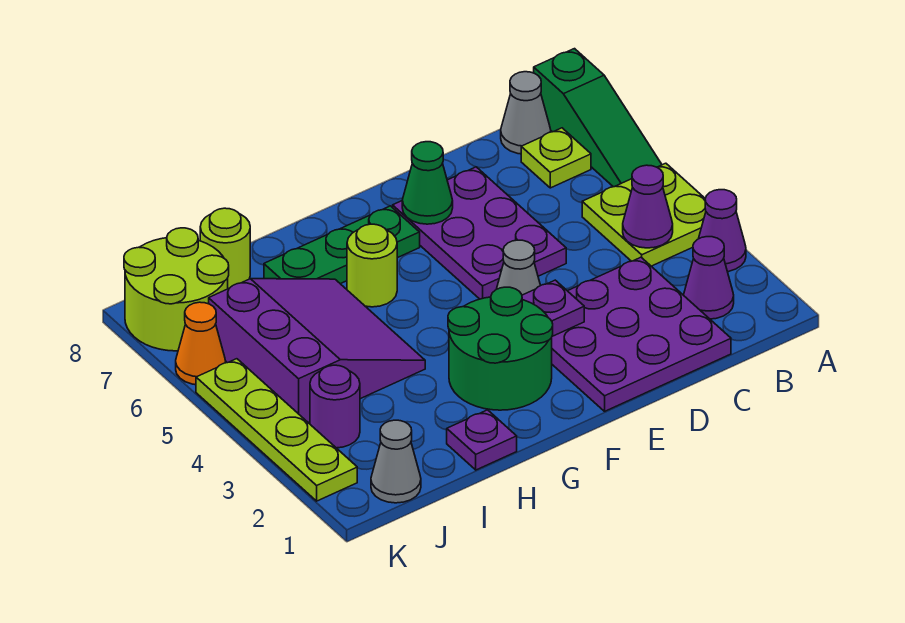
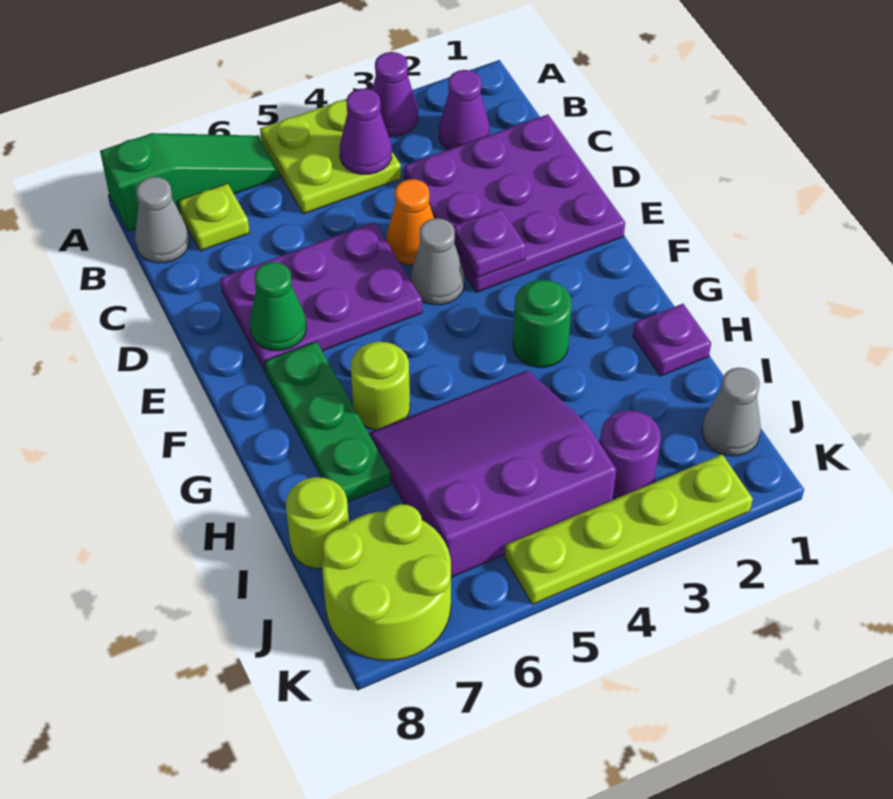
green 2x2 round brick [448,287,553,410] -> green 1x1 round brick [513,280,572,367]
orange 1x1 cone [176,302,226,385] -> orange 1x1 cone moved to [386,179,434,265]

